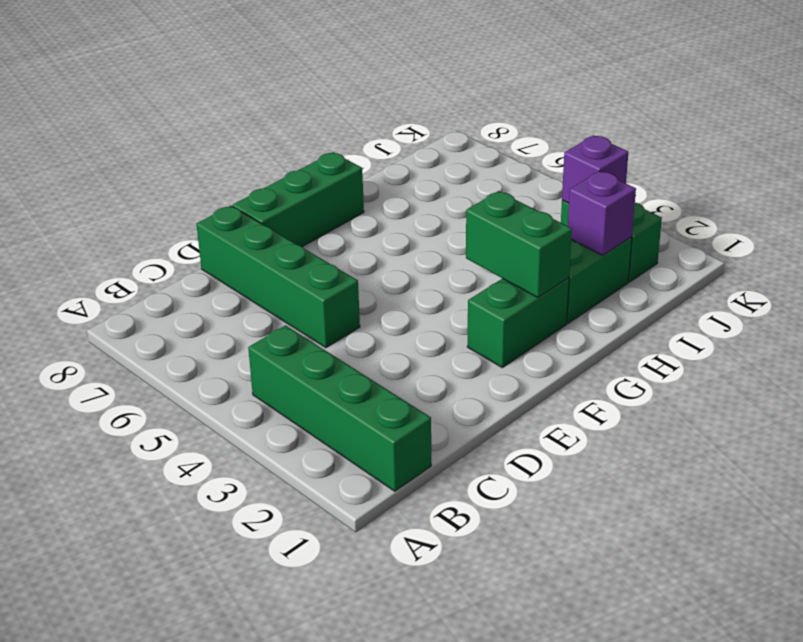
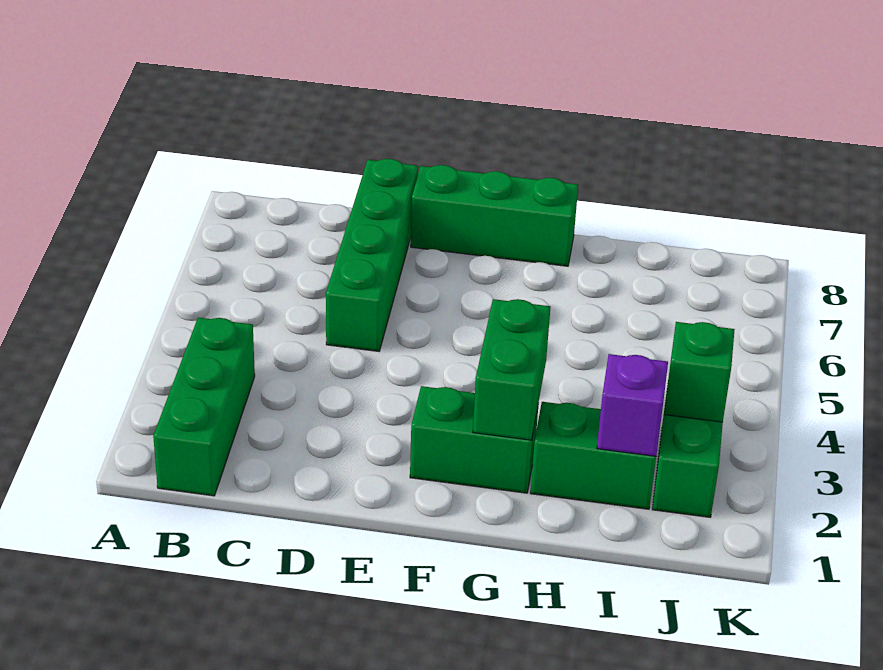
green 1x4 brick [248,325,431,491] -> green 1x3 brick [153,318,255,496]
purple 1x1 brick [562,136,628,203] -> green 1x1 brick [664,322,735,422]

